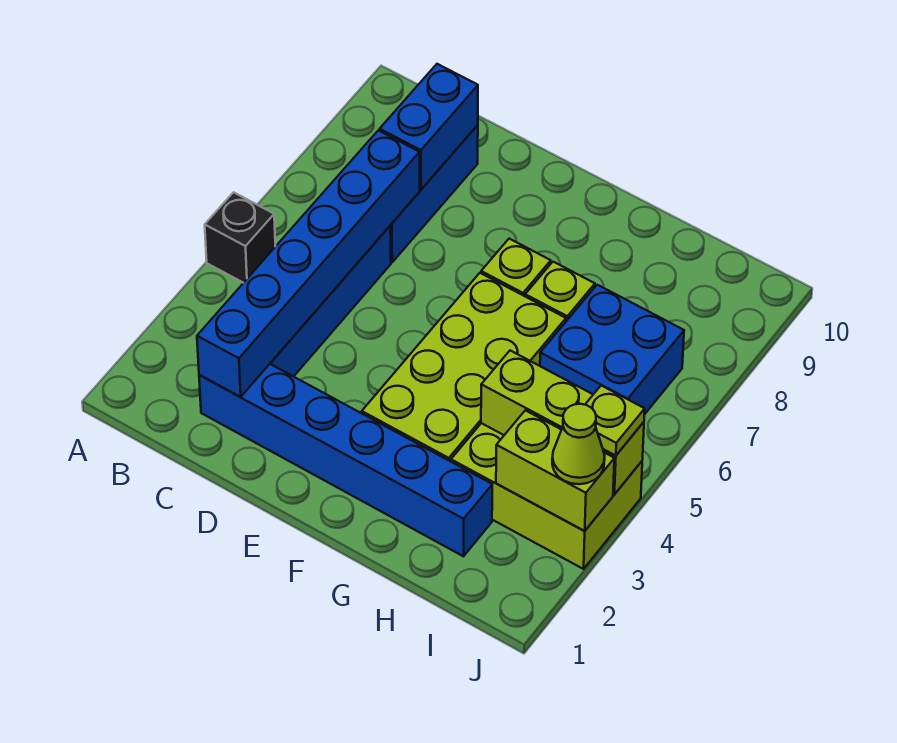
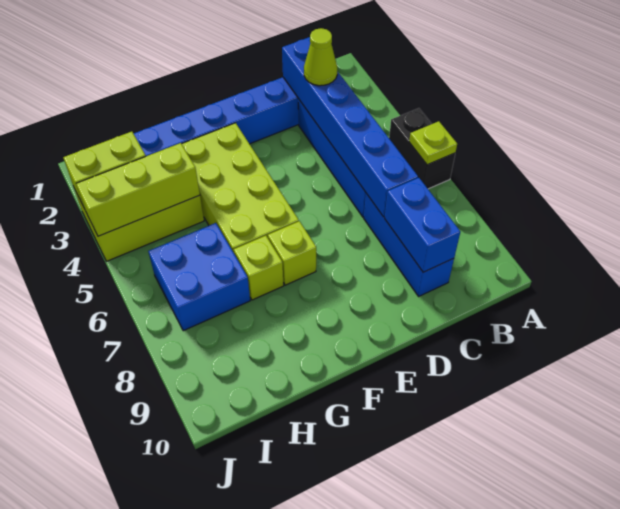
black 1x1 brick [205,192,275,283] -> black 1x2 brick [389,108,455,189]
lime 1x1 cone [552,404,605,484] -> lime 1x1 cone moved to [304,28,337,86]
lime 1x1 plate [585,385,645,456] -> lime 1x1 plate moved to [409,121,457,165]

